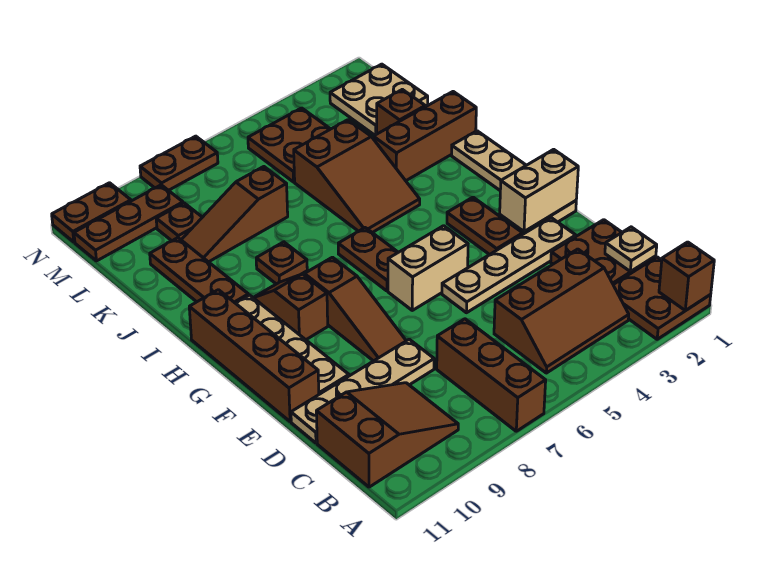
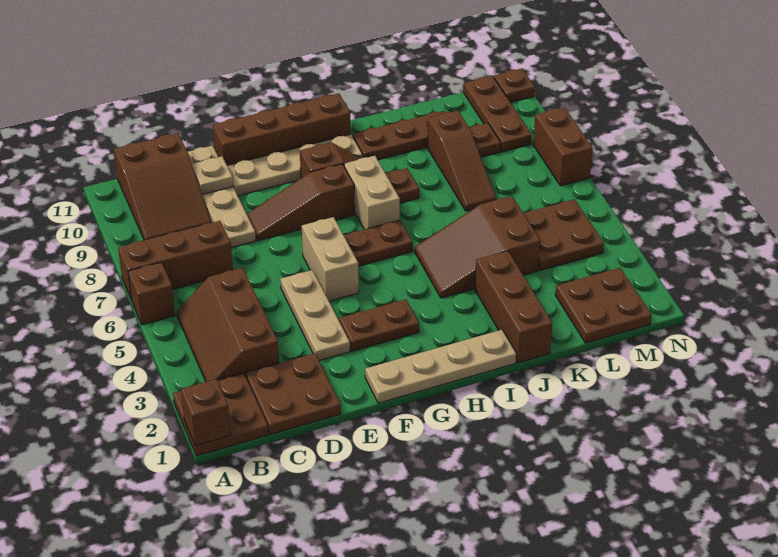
tan 1x1 plate [605,227,657,272] -> tan 1x1 plate moved to [192,156,233,195]
tan 1x4 plate [442,218,576,313] -> tan 1x3 plate [280,270,350,361]
tan 1x2 brick [500,149,578,232] -> tan 1x2 brick moved to [344,156,400,230]
brown 1x1 brick [377,89,425,134] -> brown 1x1 brick moved to [128,262,175,325]
brown 1x3 slope [182,167,288,262] -> brown 1x3 slope turned to [428,110,496,211]
tan 2x2 plate [330,64,428,135] -> brown 2x2 plate [555,268,652,343]
brown 1x2 plate [140,136,218,191] -> brown 1x2 brick [533,107,593,186]
brown 1x2 plate [52,183,131,242] -> brown 1x1 plate [494,69,535,103]

